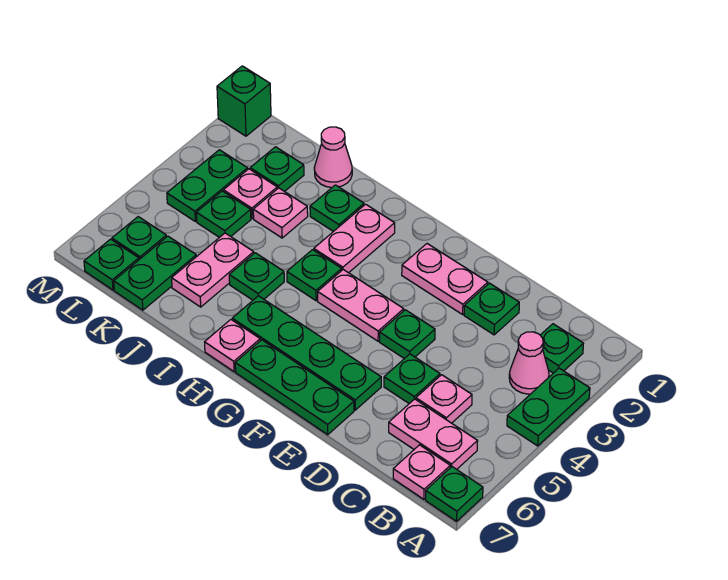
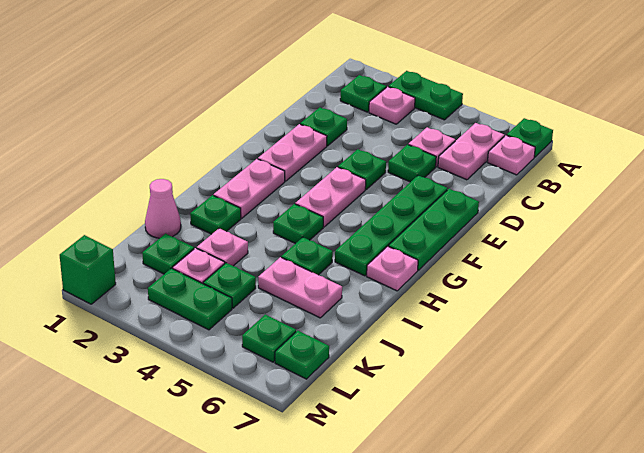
pink 1x1 cone [509,332,549,394] -> pink 1x1 plate [369,87,415,124]
pink 1x2 plate [314,204,395,273] -> pink 1x2 plate turned to [213,159,285,218]
green 1x2 plate [114,236,196,310] -> none

